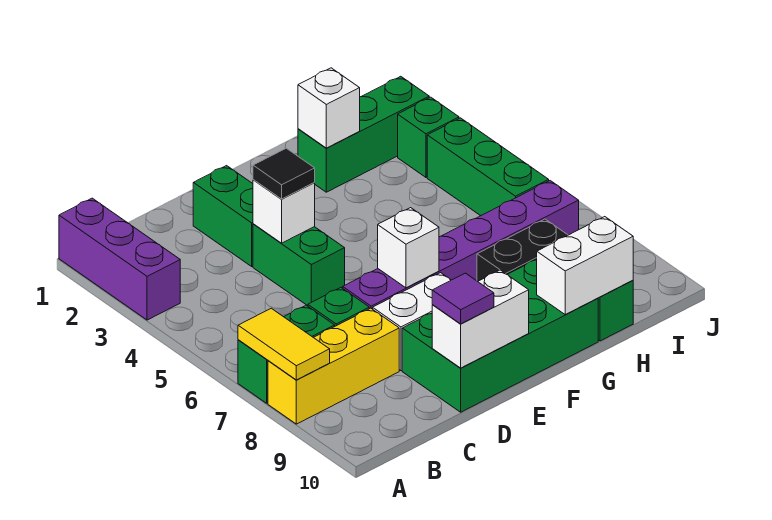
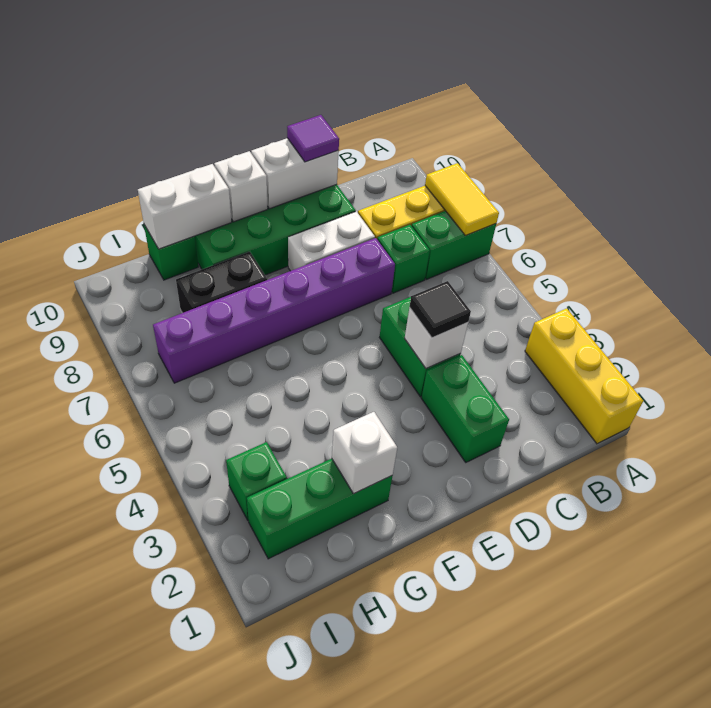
purple 1x3 brick [59,198,180,320] -> yellow 1x3 brick [525,308,643,444]
white 1x1 brick [378,208,439,288] -> white 1x1 brick moved to [214,151,268,222]
green 1x3 brick [427,118,549,216] -> none

